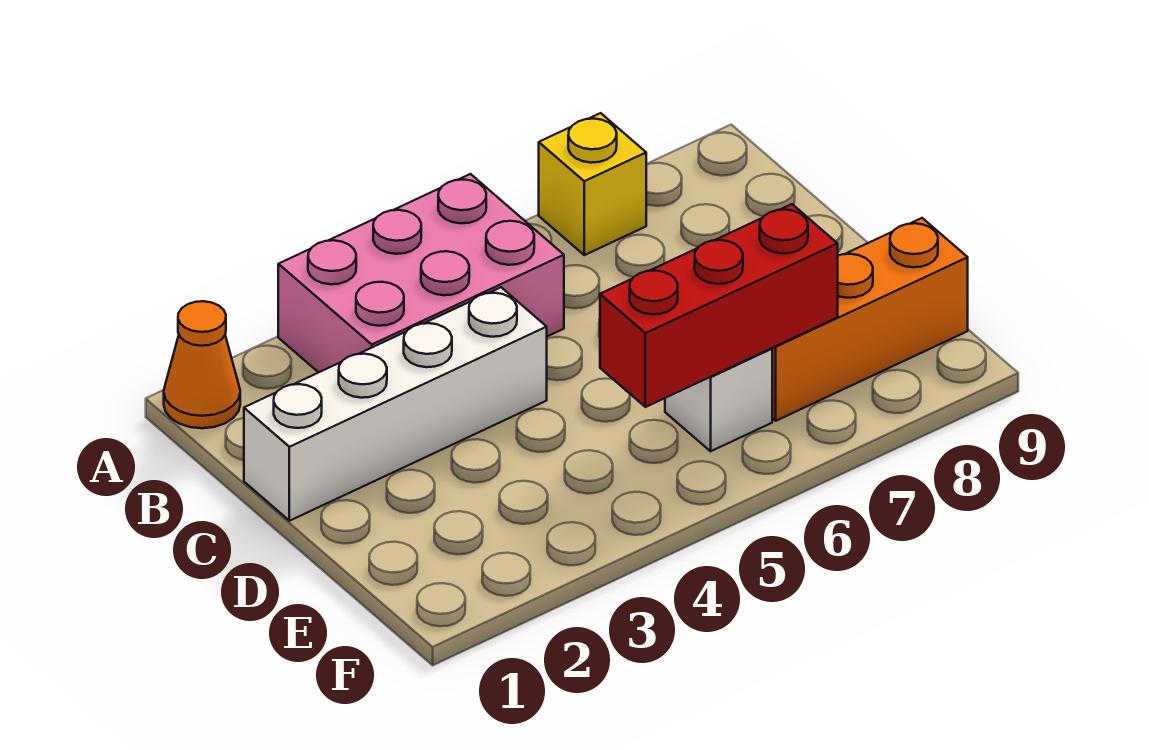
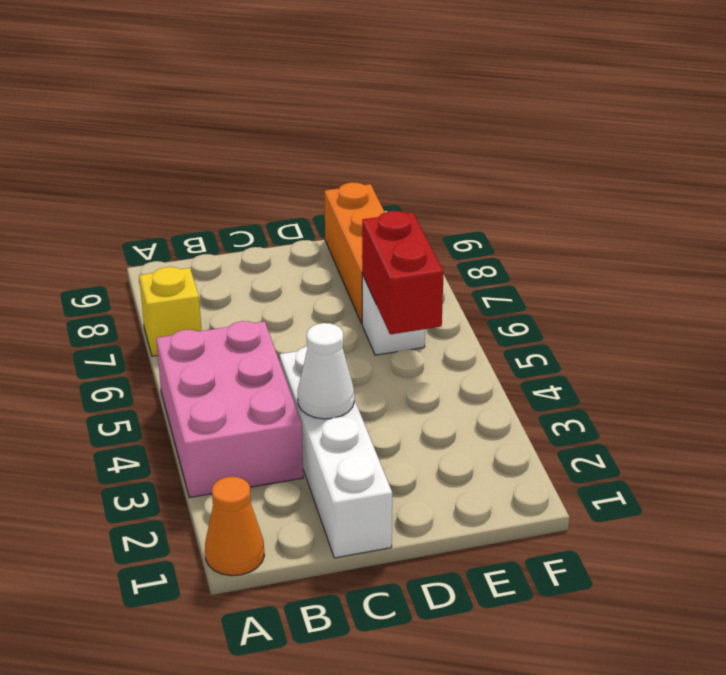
none -> white 1x1 cone [297,323,354,419]
red 1x3 brick [600,204,838,407] -> red 1x2 brick [362,211,444,334]

